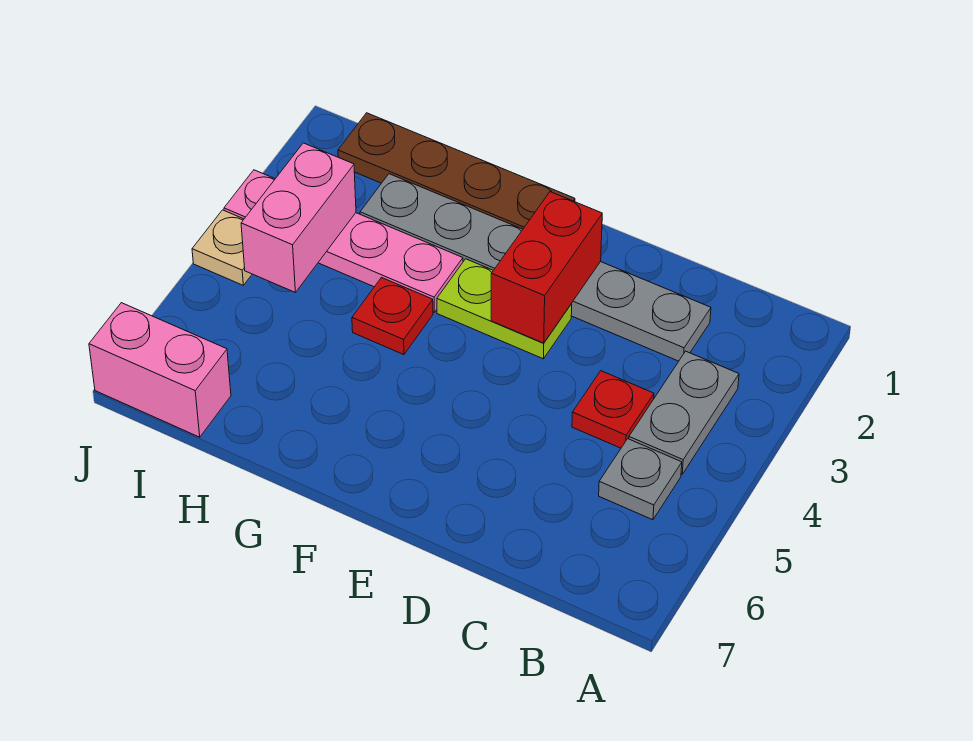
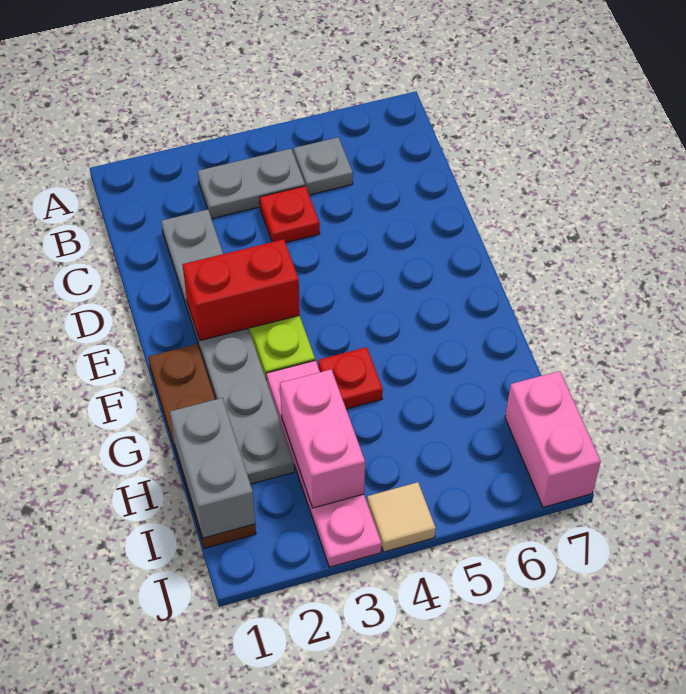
none -> grey 1x2 brick [170,398,255,538]
pink 1x2 brick [241,143,356,292] -> pink 1x2 brick turned to [280,370,365,508]
tan 1x1 plate [192,210,252,285] -> tan 1x1 tile [367,482,436,552]

